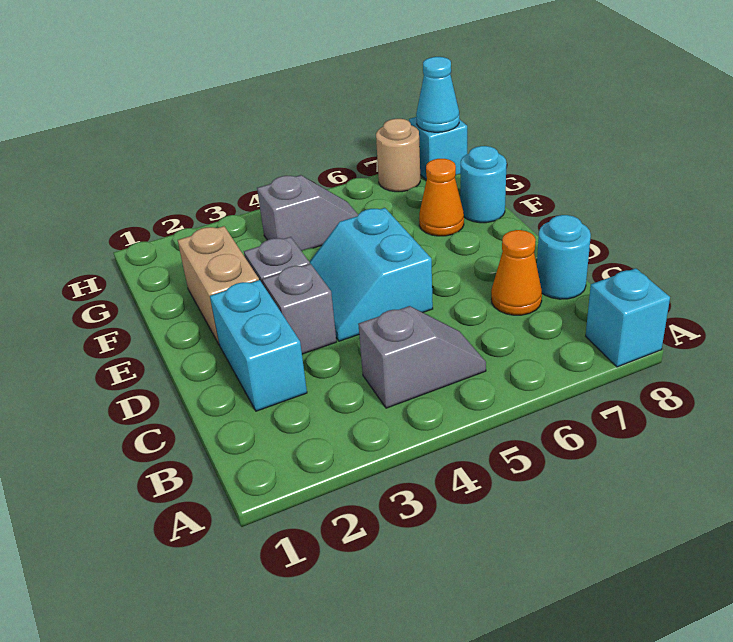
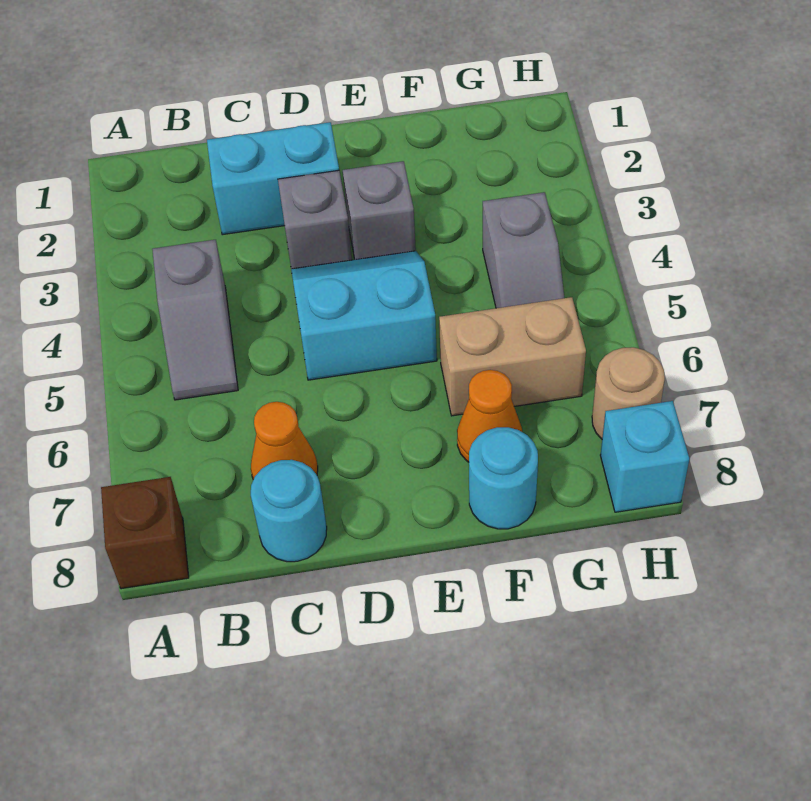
cyan 1x1 brick [586,268,670,367] -> brown 1x1 brick [101,477,189,589]
tan 1x2 brick [178,226,259,344] -> tan 1x2 brick moved to [439,297,586,416]
cyan 1x1 cone [416,57,459,132] -> none

